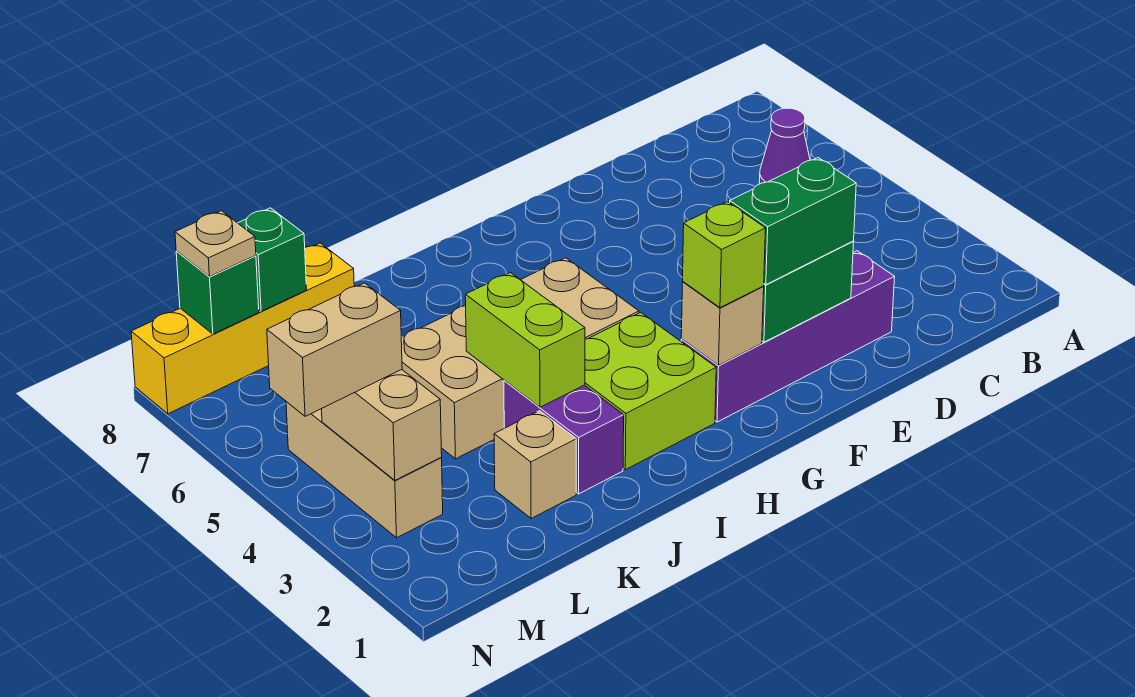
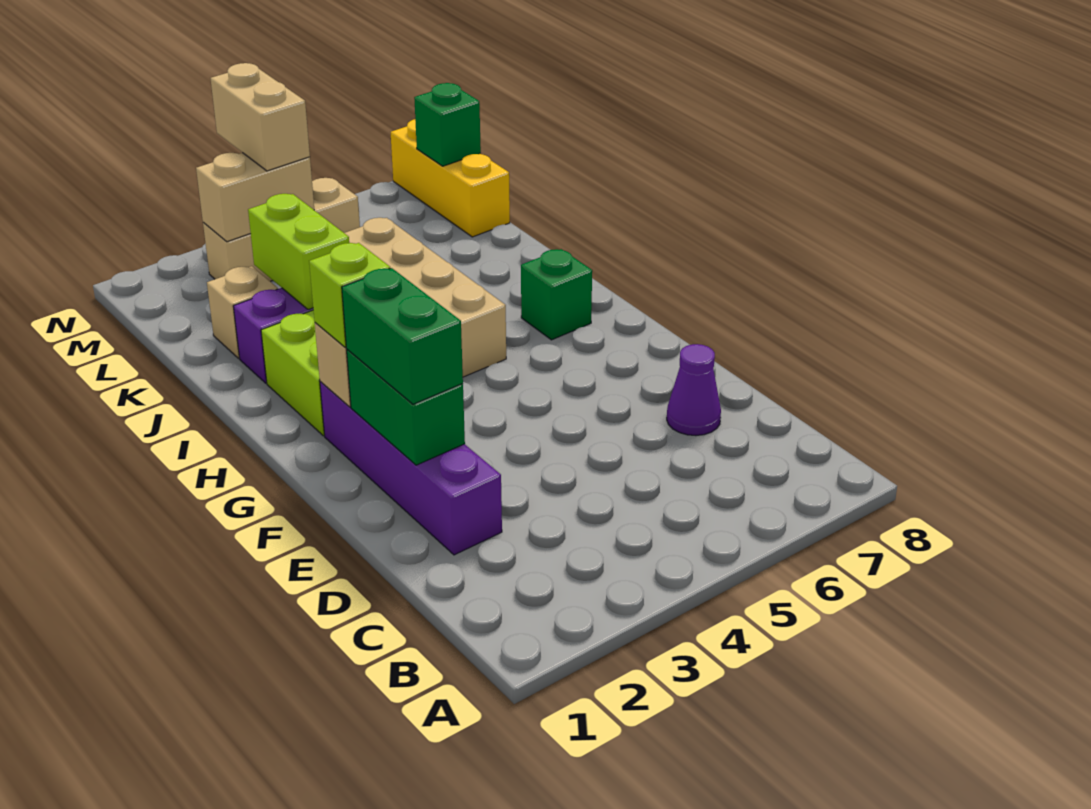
purple 1x1 cone [759,108,810,184] -> purple 1x1 cone moved to [667,344,721,436]
lime 1x2 brick [465,273,585,407] -> lime 1x2 brick turned to [248,194,349,310]
yellow 1x4 brick [131,243,354,414] -> yellow 1x3 brick [391,119,510,237]
green 1x1 brick [238,208,307,311] -> green 1x1 brick moved to [521,249,592,340]
tan 1x1 plate [175,211,256,277] -> none

